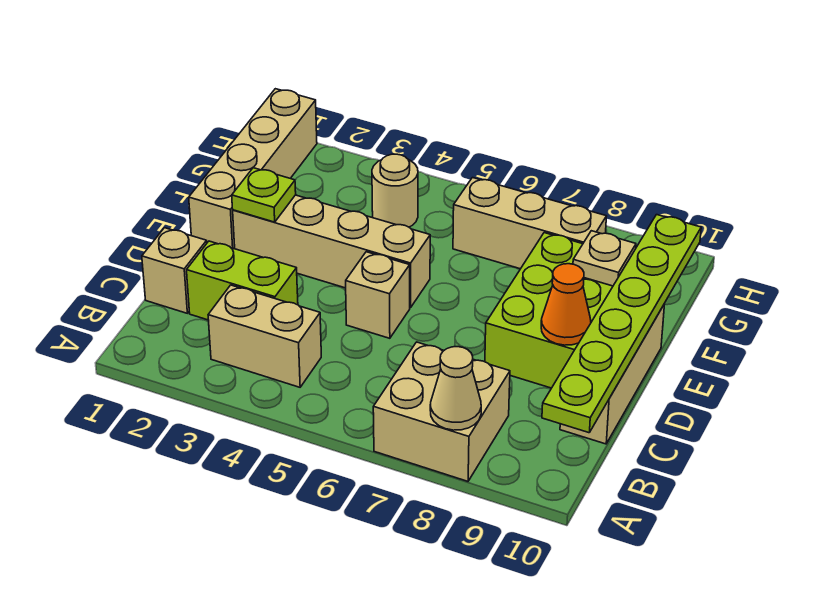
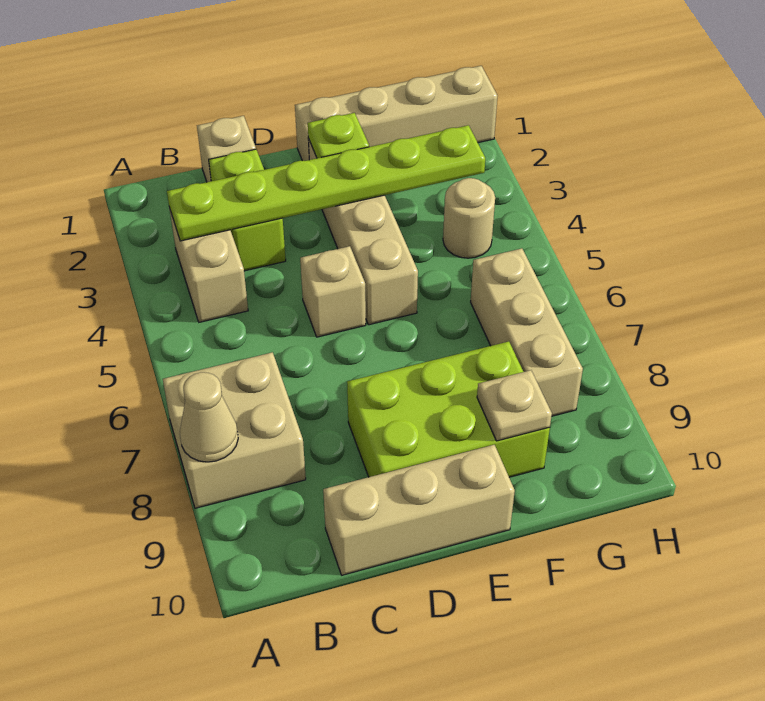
lime 1x6 plate [542,215,701,433] -> lime 1x6 plate moved to [167,125,485,241]
orange 1x1 cone [541,264,591,345] -> none

